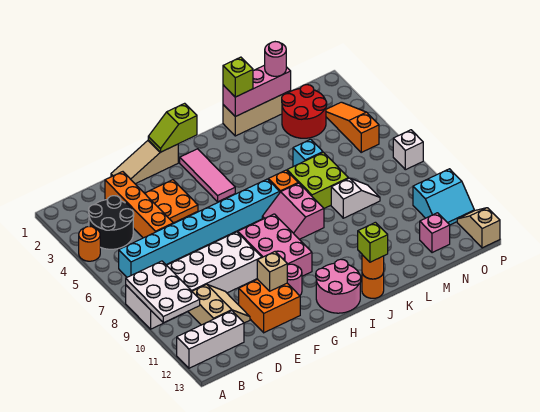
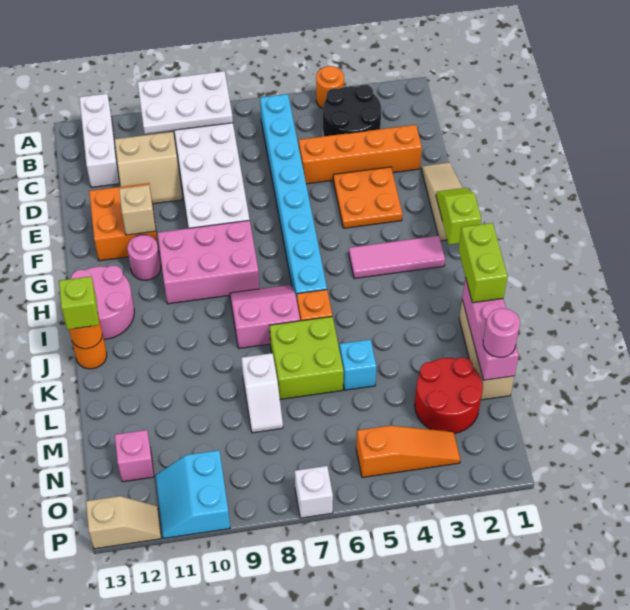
lime 1x1 brick [223,57,253,97] -> lime 1x2 brick [459,223,508,303]

